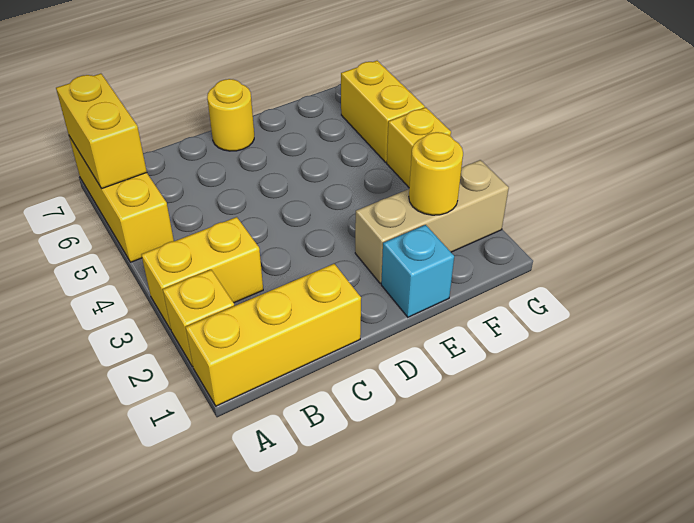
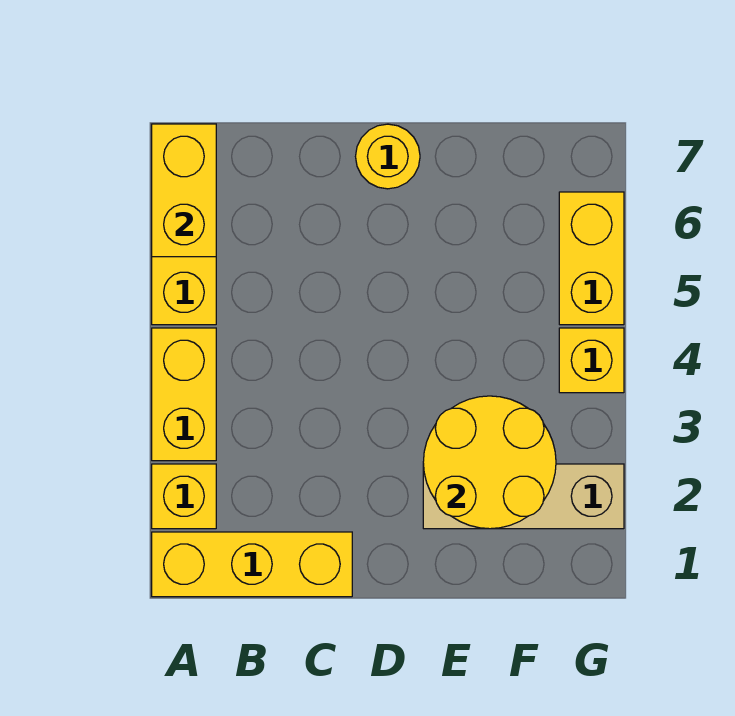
yellow 1x2 brick [141,217,263,330] -> yellow 1x2 brick turned to [152,328,216,461]
cyan 1x1 brick [381,225,454,317] -> none
yellow 1x1 round brick [409,132,463,215] -> yellow 2x2 round brick [423,396,556,529]

